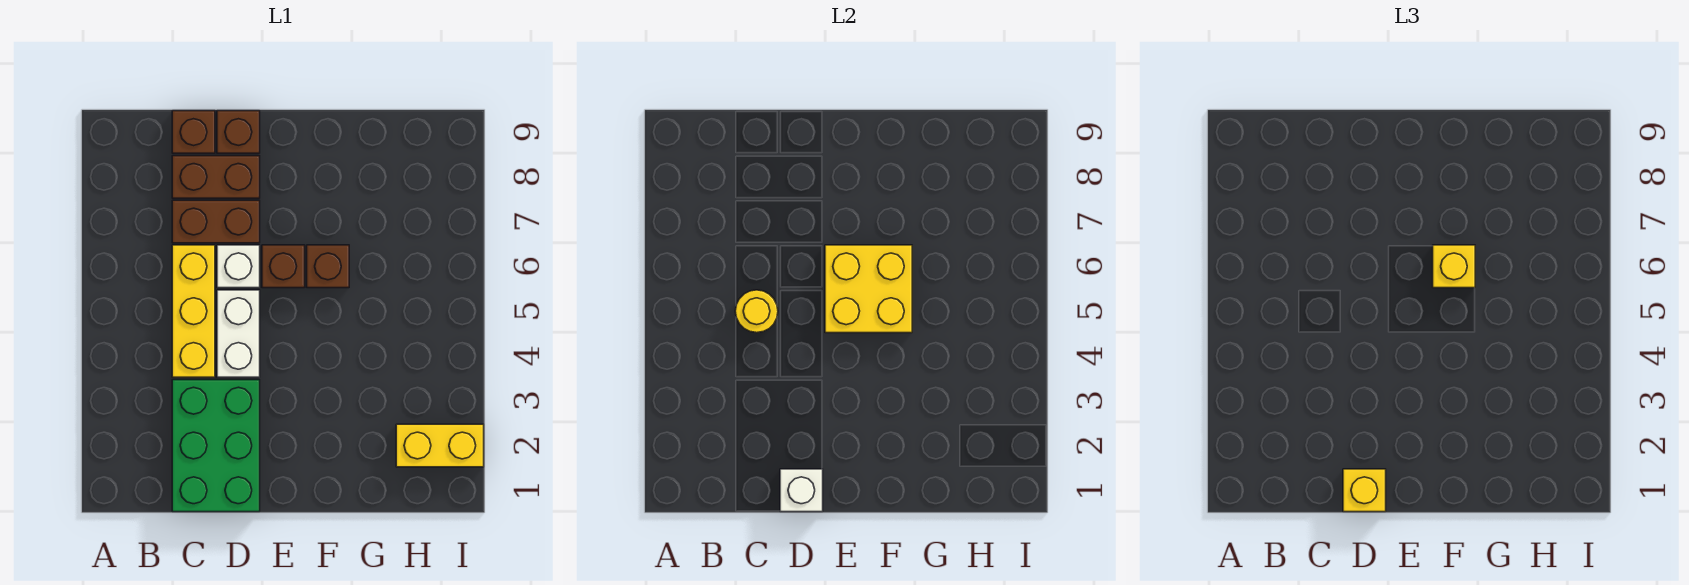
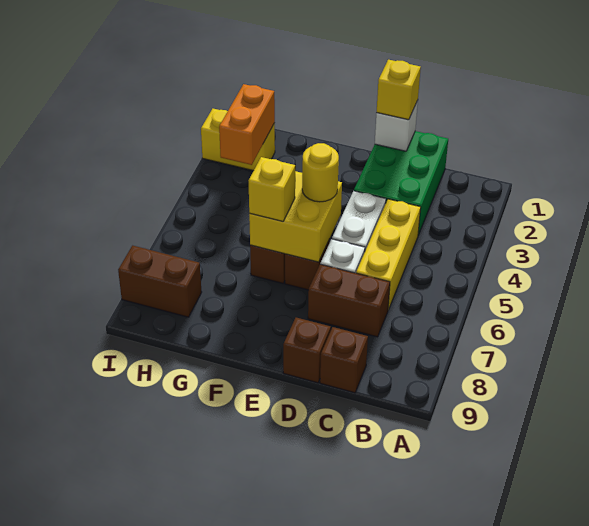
yellow 1x1 round brick [735,290,778,333] -> yellow 1x1 round brick moved to [302,143,339,202]
brown 1x2 brick [172,156,260,198] -> brown 1x2 brick moved to [118,246,202,317]
none -> orange 1x2 brick [219,84,275,165]

